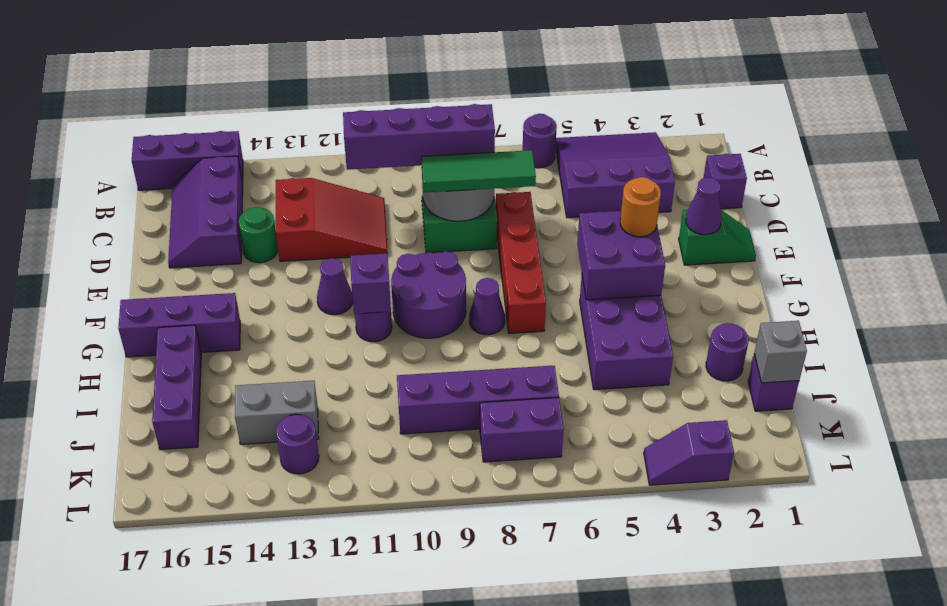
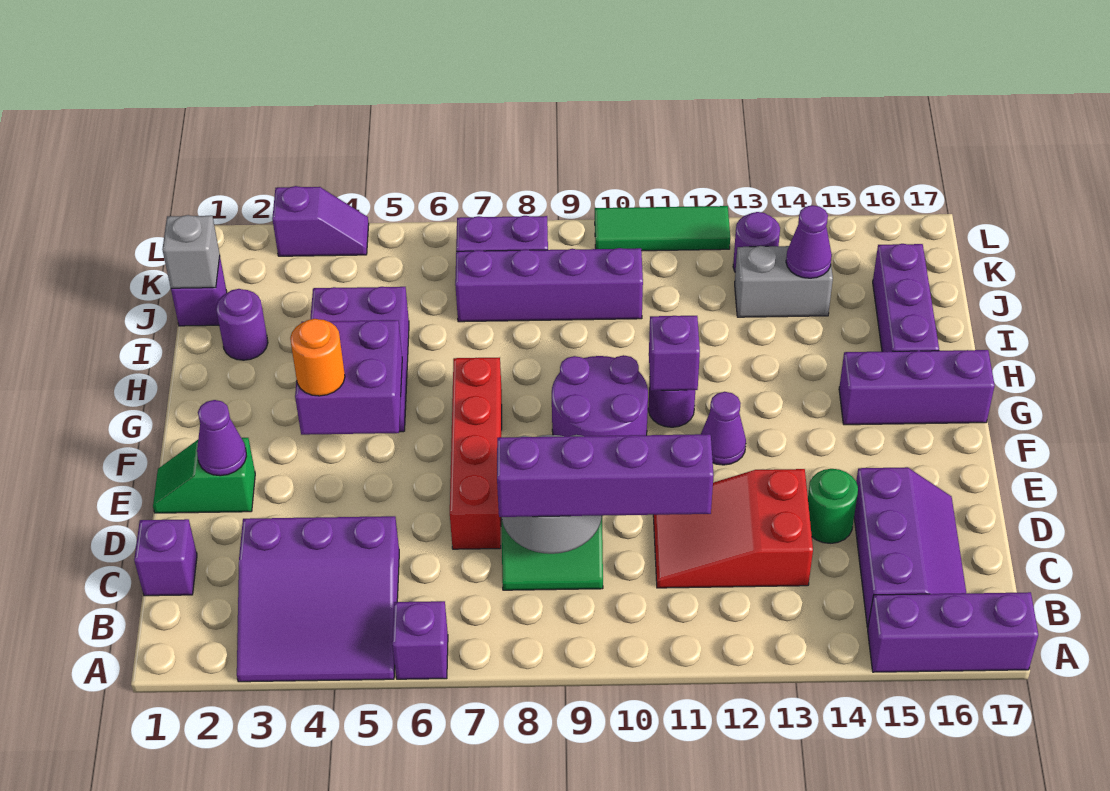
purple 1x1 round brick [523,114,557,168] -> purple 1x1 brick [392,601,448,679]
green 1x3 tile [421,150,536,192] -> green 1x3 tile moved to [595,206,730,251]
purple 1x1 cone [469,278,505,335] -> purple 1x1 cone moved to [786,205,832,278]

